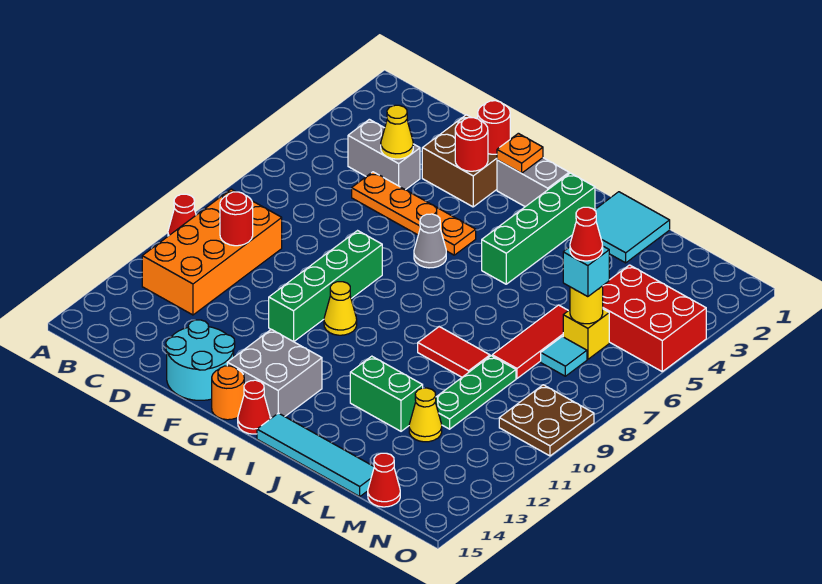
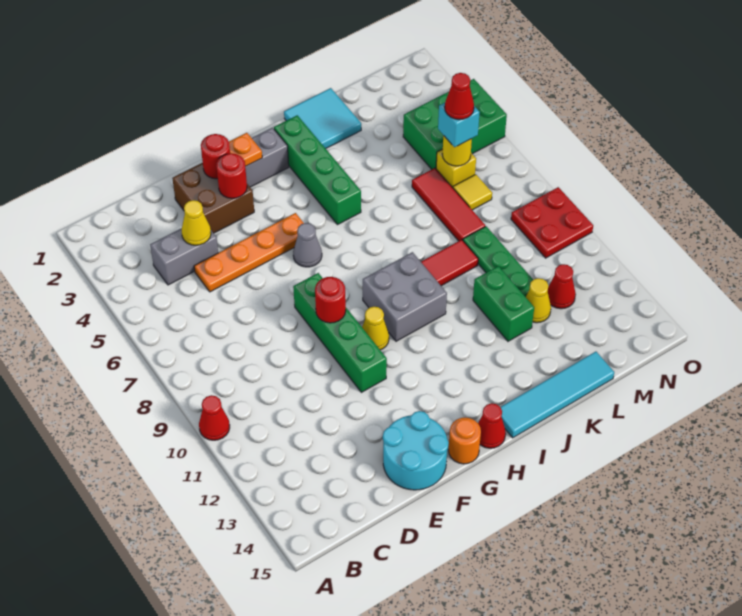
orange 2x4 brick [142,189,282,315] -> none
red 1x1 round brick [220,192,253,246] -> red 1x1 round brick moved to [315,277,346,323]
grey 2x2 brick [227,329,322,418] -> grey 2x2 brick moved to [363,252,447,341]
green 1x2 brick [350,356,423,431] -> green 1x2 brick turned to [473,266,534,341]
red 2x3 brick [603,265,706,372] -> green 2x3 brick [403,79,507,169]
cyan 1x1 tile [541,337,587,376] -> yellow 1x1 tile [453,174,492,210]
red 1x1 cone [368,453,400,507] -> red 1x1 cone moved to [548,264,576,309]
brown 2x2 plate [499,385,594,456] -> red 2x2 plate [511,187,593,258]

